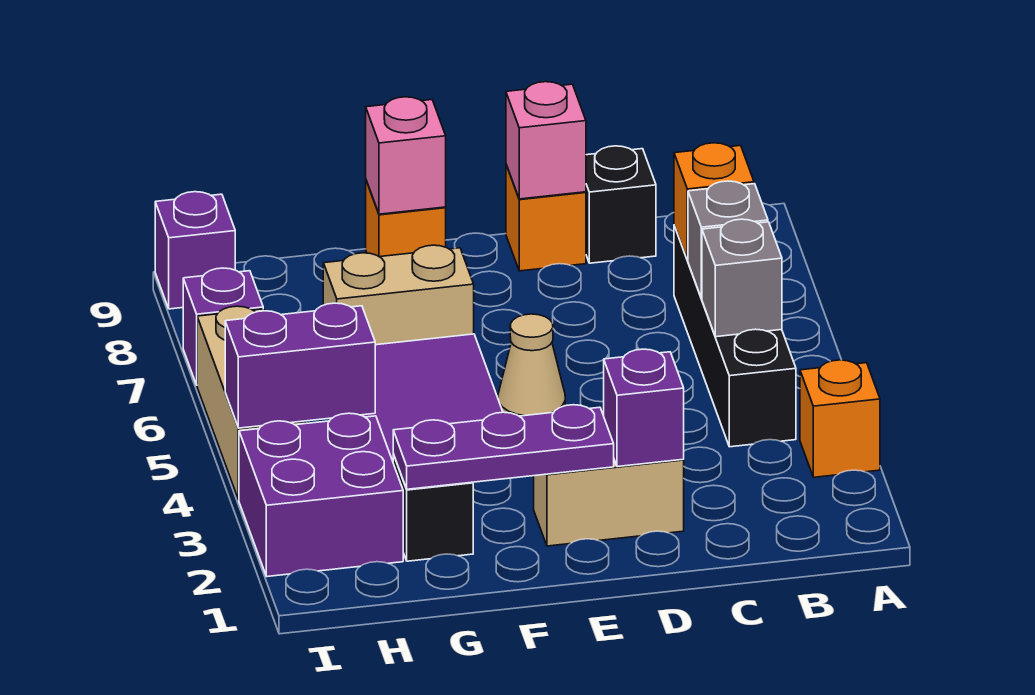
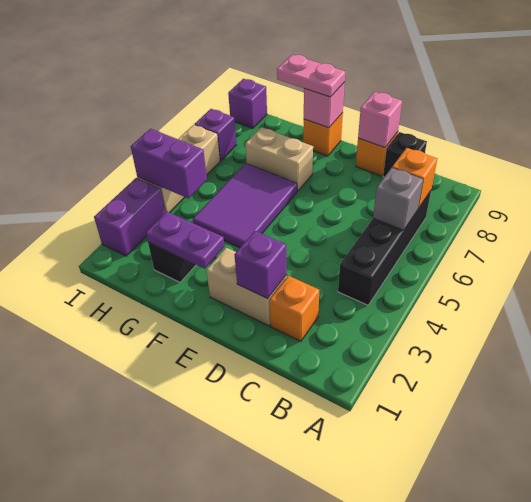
orange 1x1 brick [800,360,880,477] -> orange 1x1 brick moved to [269,276,319,341]
grey 1x1 brick [702,219,782,337] -> none
purple 1x3 plate [393,405,614,489] -> purple 1x2 plate [146,212,225,269]
tan 1x1 cone [498,314,565,416] -> none
none -> pink 1x2 plate [277,55,345,97]
purple 2x2 brick [239,413,403,577] -> purple 1x2 brick [94,178,165,256]

